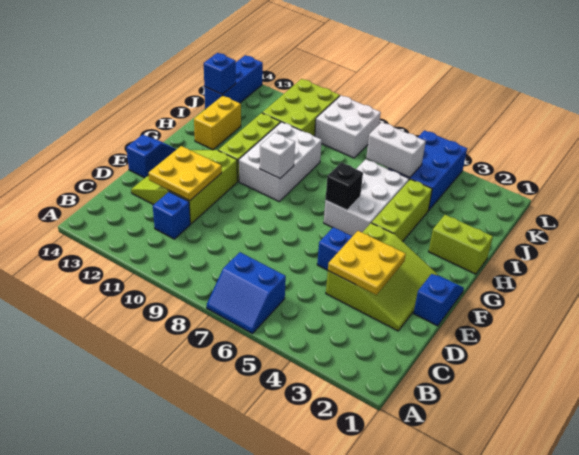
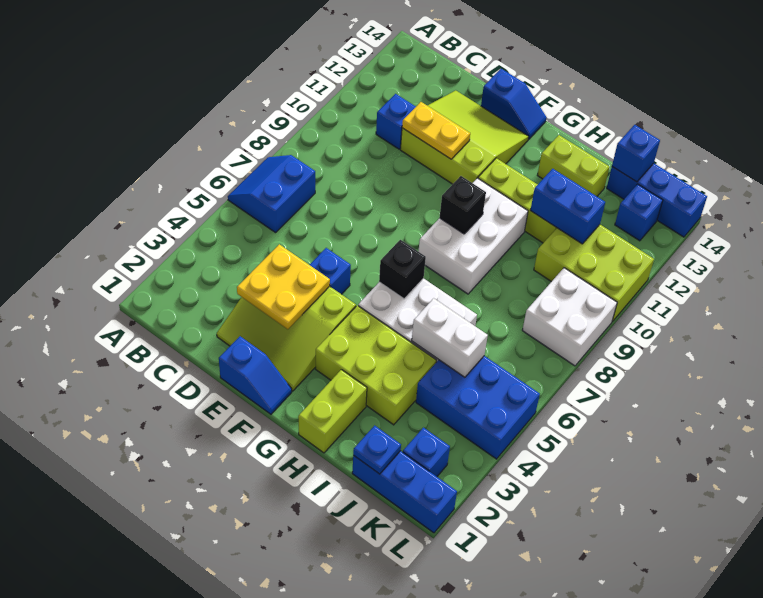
yellow 2x2 plate [149,146,222,201] -> yellow 1x2 plate [402,102,470,159]
lime 1x3 brick [372,179,432,242] -> lime 2x3 brick [316,305,436,425]
white 2x3 brick [239,122,322,201] -> white 2x3 brick turned to [418,178,528,294]
white 1x1 brick [260,133,295,179] -> black 1x1 brick [440,176,486,234]
yellow 1x2 brick [194,96,241,150] -> lime 1x2 brick [537,135,609,196]
none -> blue 1x2 brick [530,169,605,244]
none -> blue 1x3 brick [352,451,457,533]
none -> blue 1x1 plate [353,426,401,474]
white 1x2 brick [366,122,426,178] -> white 1x2 brick turned to [412,298,488,377]
none -> blue 1x1 brick [403,428,450,476]
none -> blue 1x1 brick [615,184,663,241]

